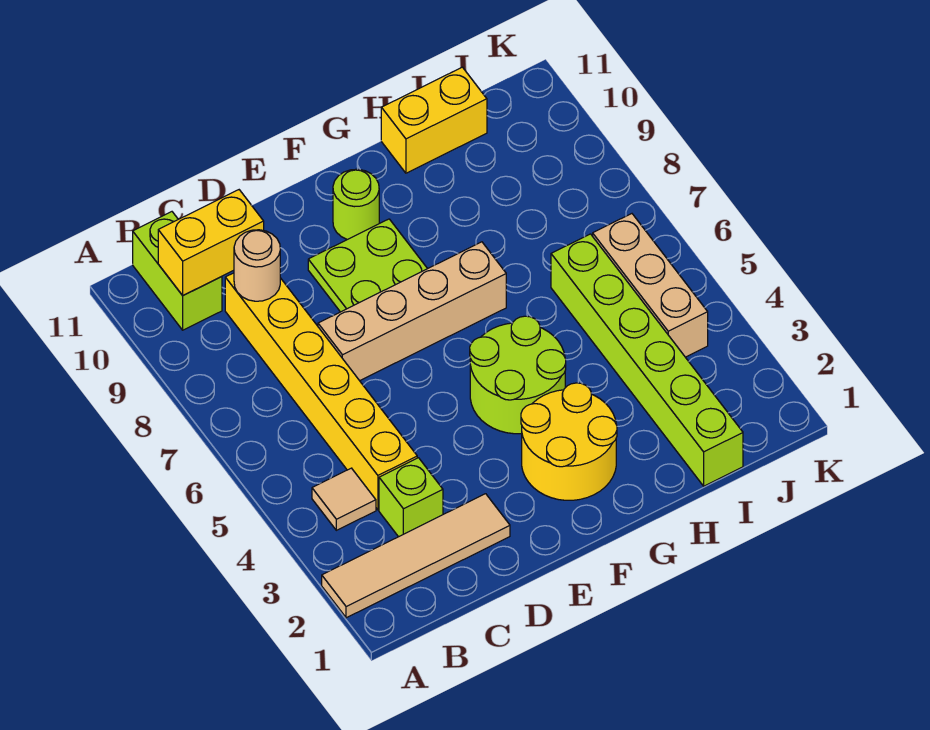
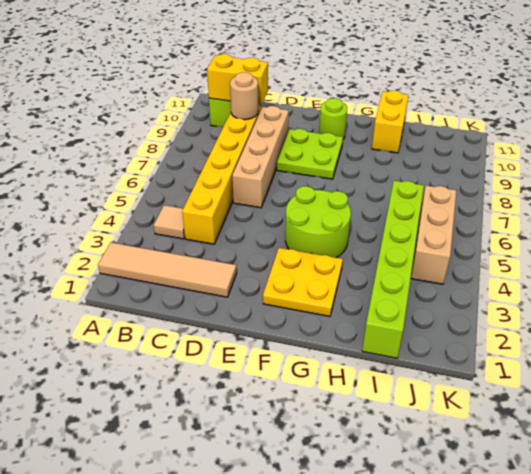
lime 1x1 brick [379,458,443,537] -> none
tan 1x4 brick [318,242,506,381] -> tan 1x4 brick turned to [232,106,289,208]
yellow 2x2 round brick [521,383,617,500] -> yellow 2x2 plate [263,248,343,316]
yellow 1x2 brick [381,67,487,173] -> yellow 1x2 brick turned to [372,91,408,153]

